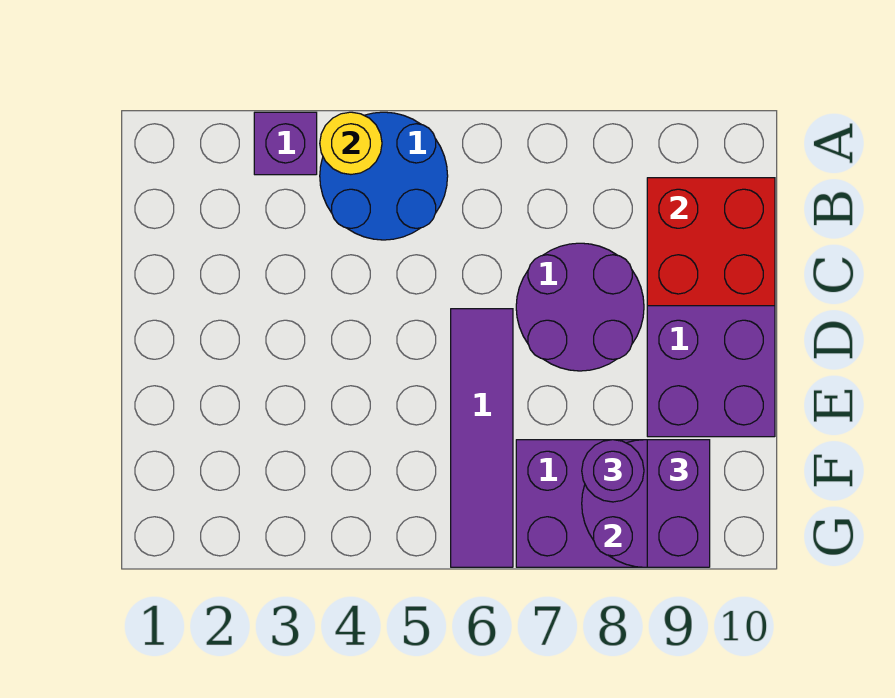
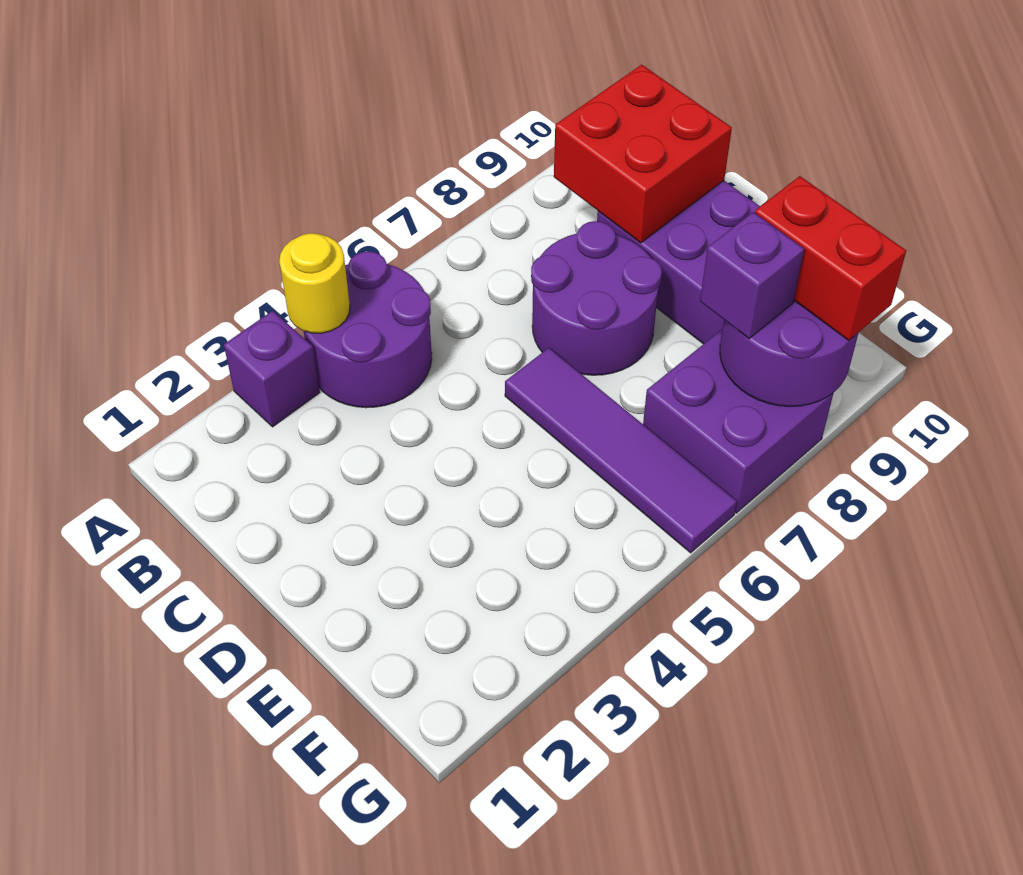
blue 2x2 round brick [320,112,448,240] -> purple 2x2 round brick [304,251,432,408]
purple 1x1 round brick [582,440,644,502] -> purple 1x1 brick [700,212,804,339]
purple 1x2 brick [647,440,710,567] -> red 1x2 brick [755,176,906,341]

